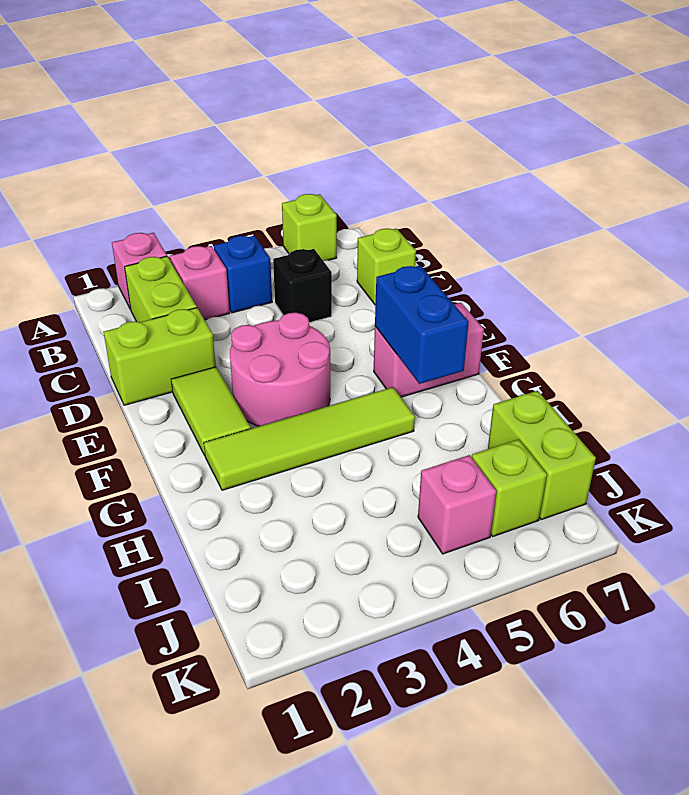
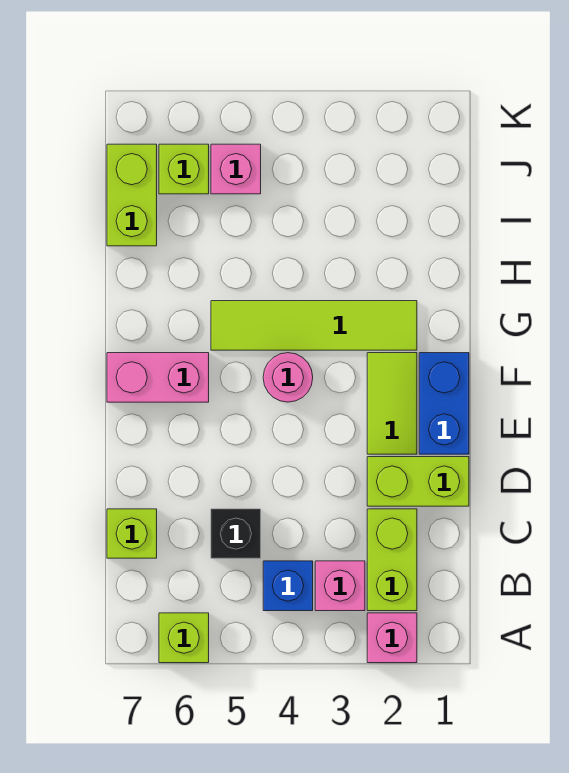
pink 2x2 round brick [230,312,330,426] -> pink 1x1 round brick [263,353,313,402]
blue 1x2 brick [375,265,469,384] -> blue 1x2 brick moved to [419,353,469,454]

